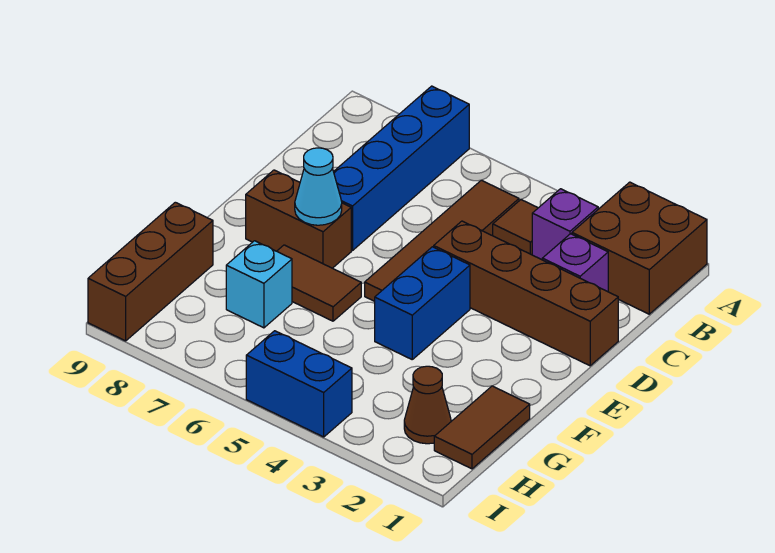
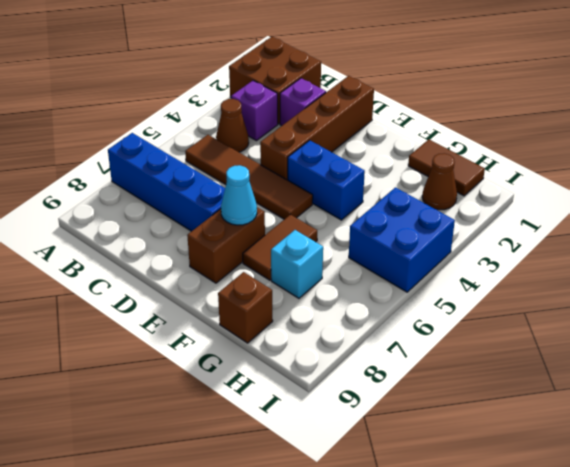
brown 1x1 tile [493,200,538,255] -> brown 1x1 cone [216,99,249,152]
brown 1x3 brick [88,202,213,341] -> brown 1x1 brick [218,272,273,343]
blue 1x2 brick [246,331,352,437] -> blue 2x2 brick [349,188,455,292]

